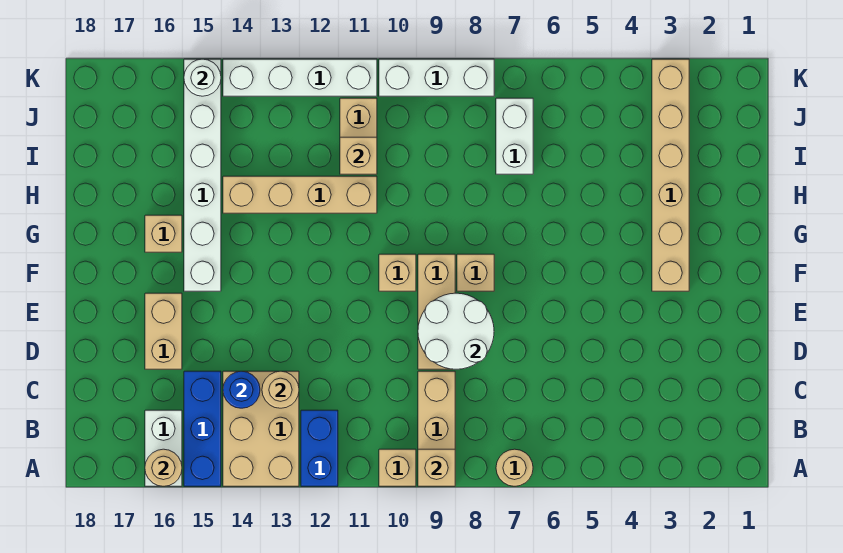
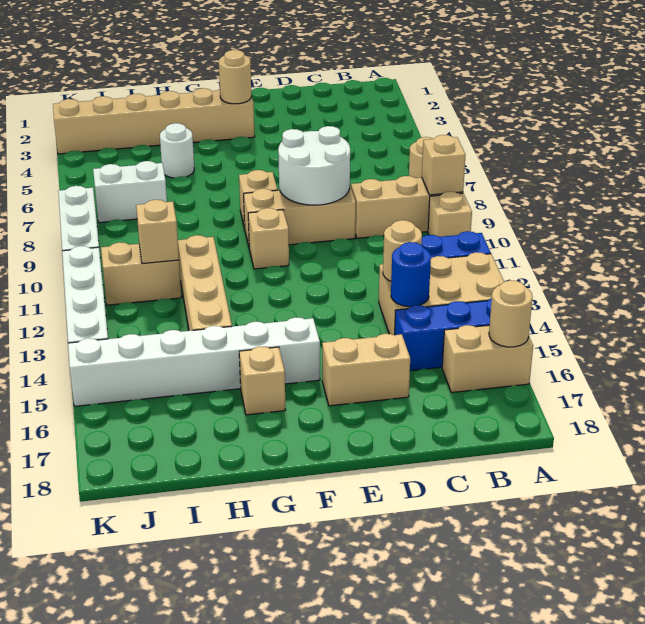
white 1x2 brick [145,410,182,486] -> tan 1x2 brick [442,325,533,393]
none -> tan 1x1 round brick [219,50,251,104]
white 1x1 round brick [184,59,221,96] -> white 1x1 round brick moved to [160,123,194,178]

